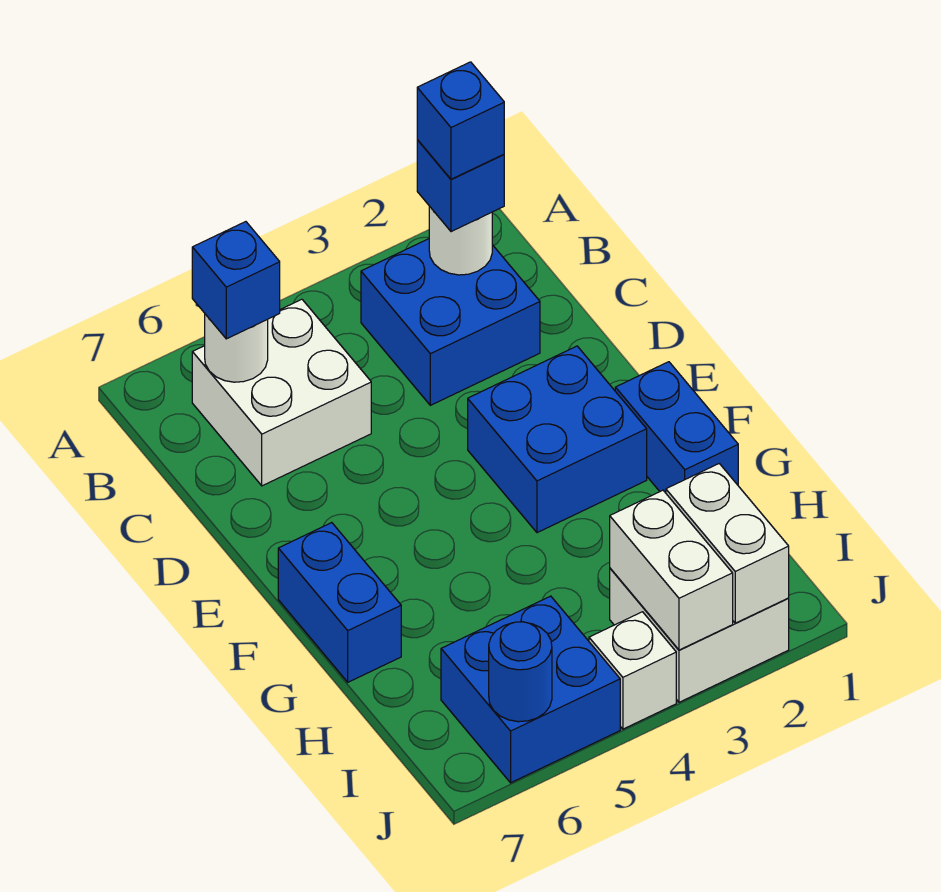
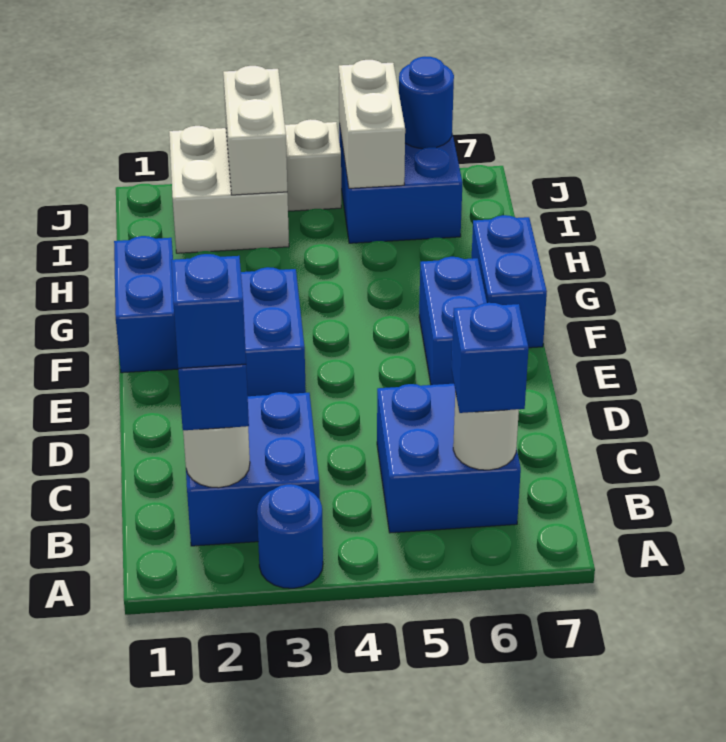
none -> blue 1x1 round brick [257,484,323,588]
white 2x2 brick [192,299,371,486] -> blue 2x2 brick [377,384,521,533]
none -> blue 1x2 brick [419,257,487,385]
white 1x2 brick [666,464,789,623] -> white 1x2 brick moved to [339,60,405,188]

